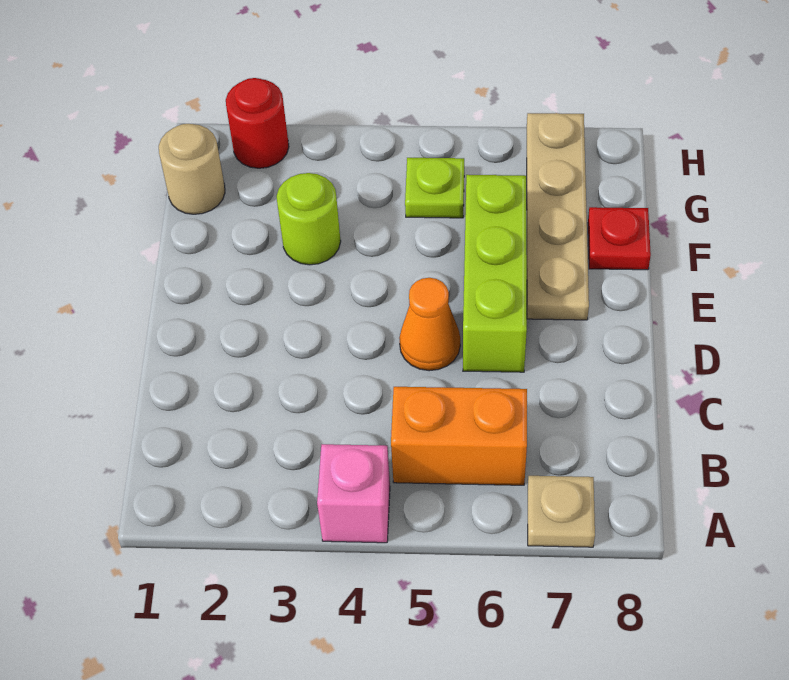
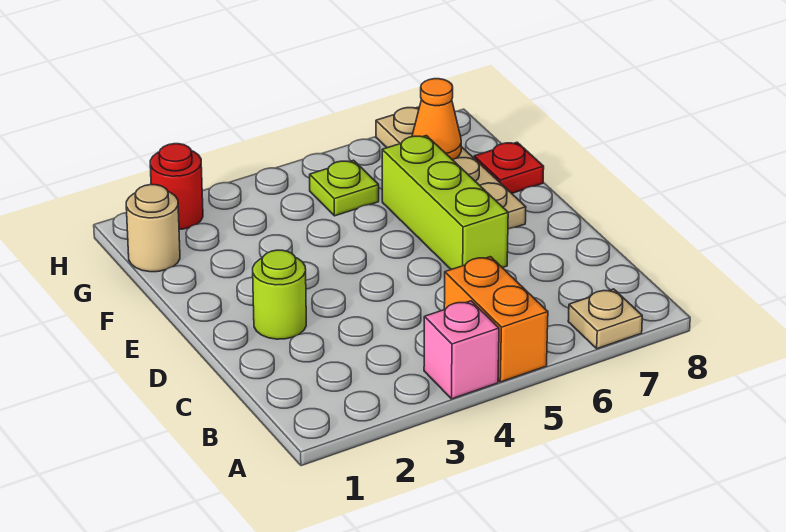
orange 1x2 brick [391,387,527,485] -> orange 1x2 brick turned to [444,257,548,382]
orange 1x1 cone [399,278,460,371] -> orange 1x1 cone moved to [412,79,461,160]
lime 1x1 round brick [277,173,341,265] -> lime 1x1 round brick moved to [253,250,306,339]

